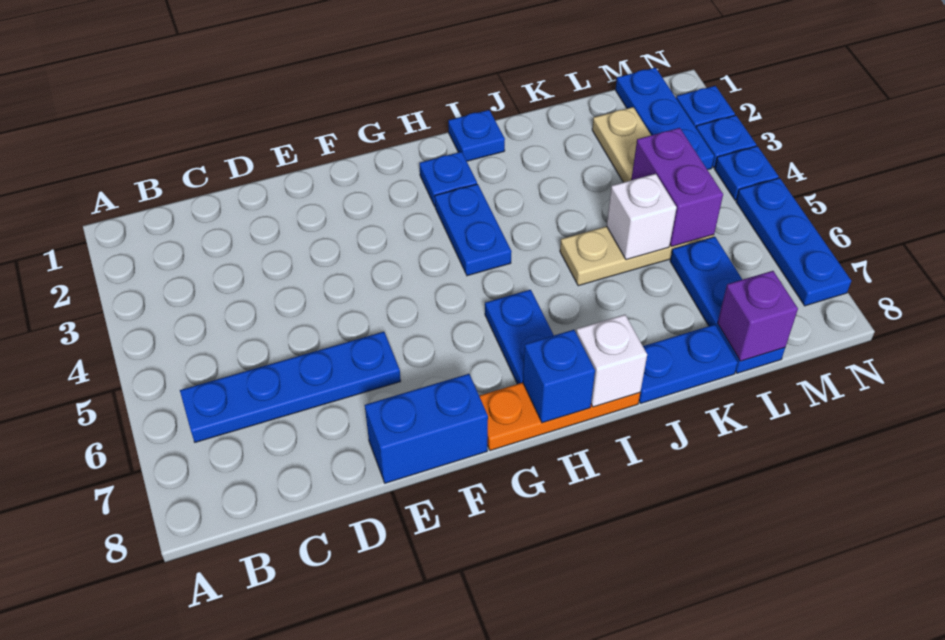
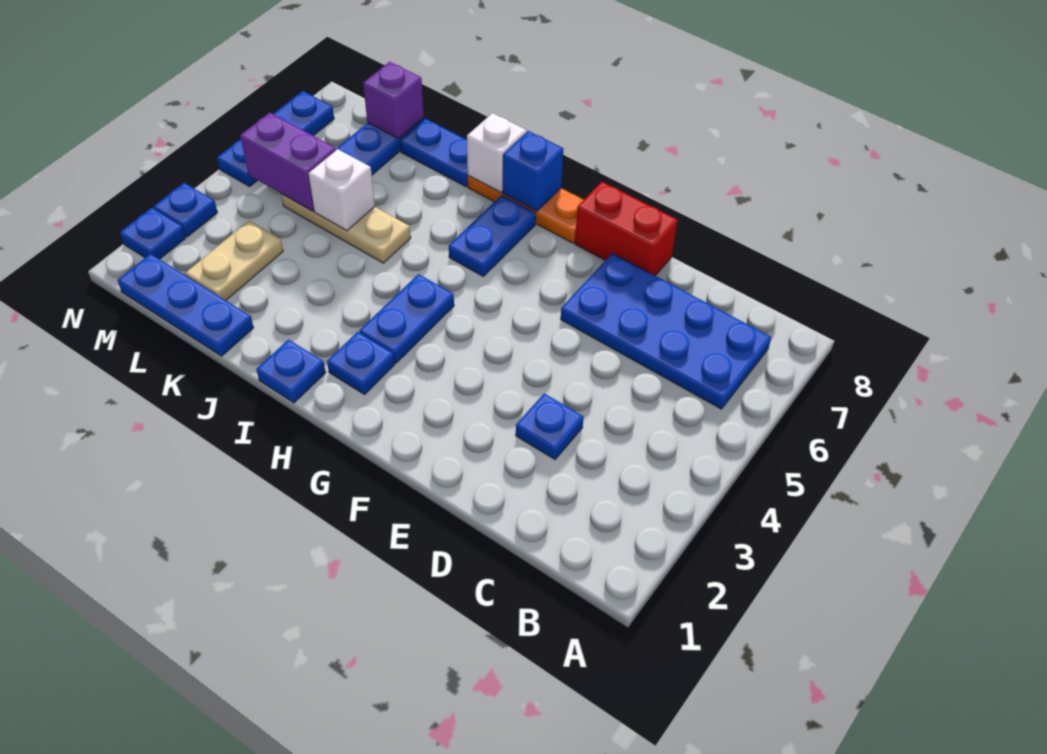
blue 1x4 plate [180,332,401,442] -> blue 2x4 plate [561,253,771,409]
blue 1x2 brick [365,374,488,483] -> red 1x2 brick [575,182,678,276]
purple 1x2 brick [631,128,723,246] -> purple 1x2 brick turned to [240,113,336,211]
blue 1x3 plate [615,68,714,170] -> blue 1x3 plate turned to [117,254,254,356]
blue 1x1 plate [715,146,779,200] -> blue 1x1 plate moved to [516,393,584,459]

